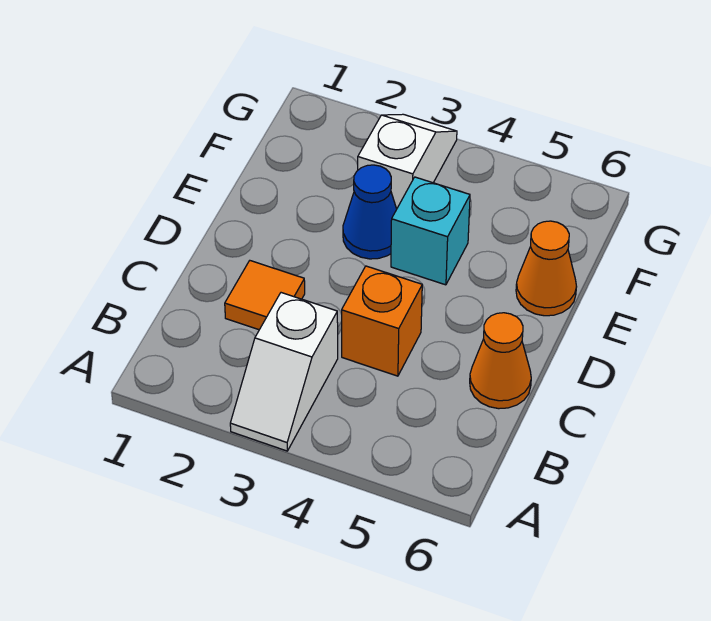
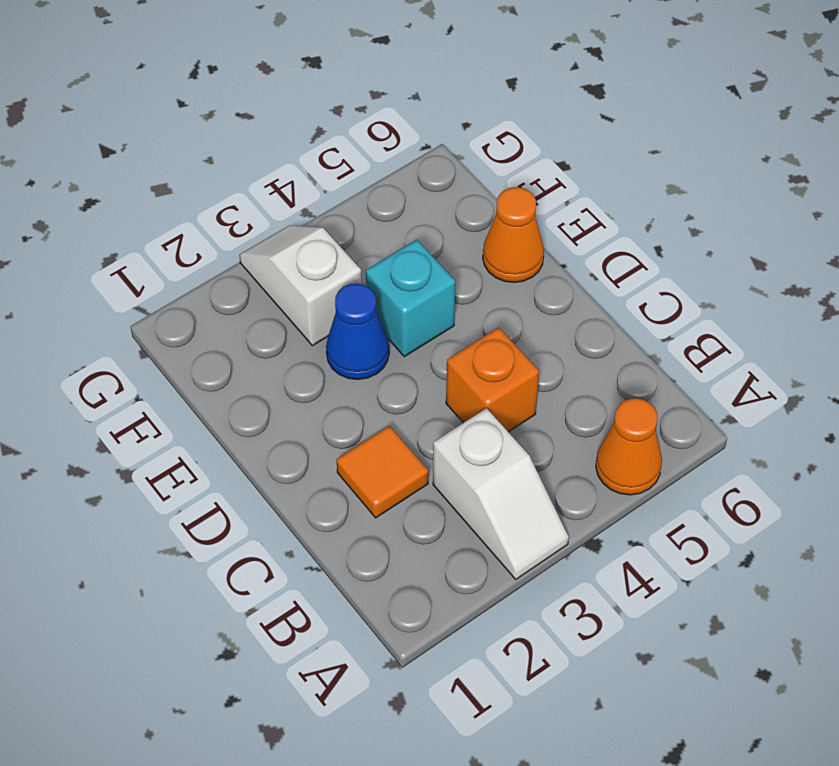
orange 1x1 cone [470,313,531,409] -> orange 1x1 cone moved to [596,398,662,495]

